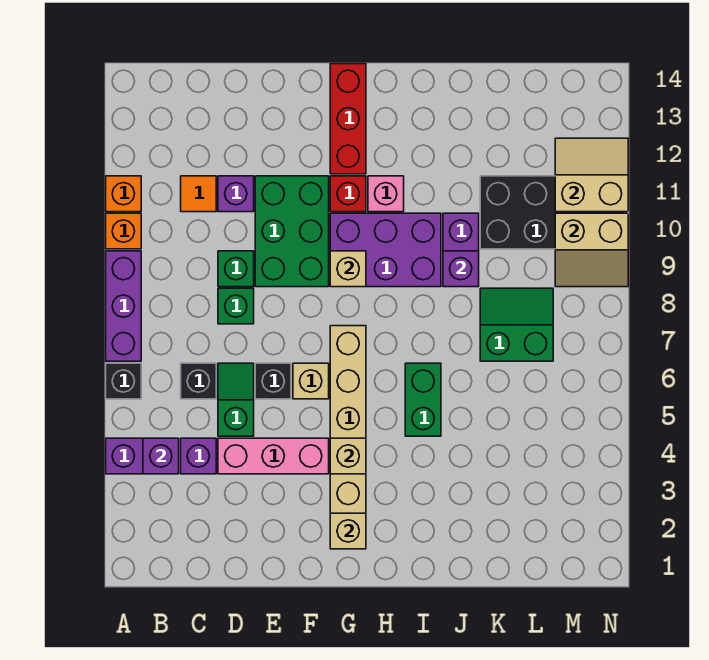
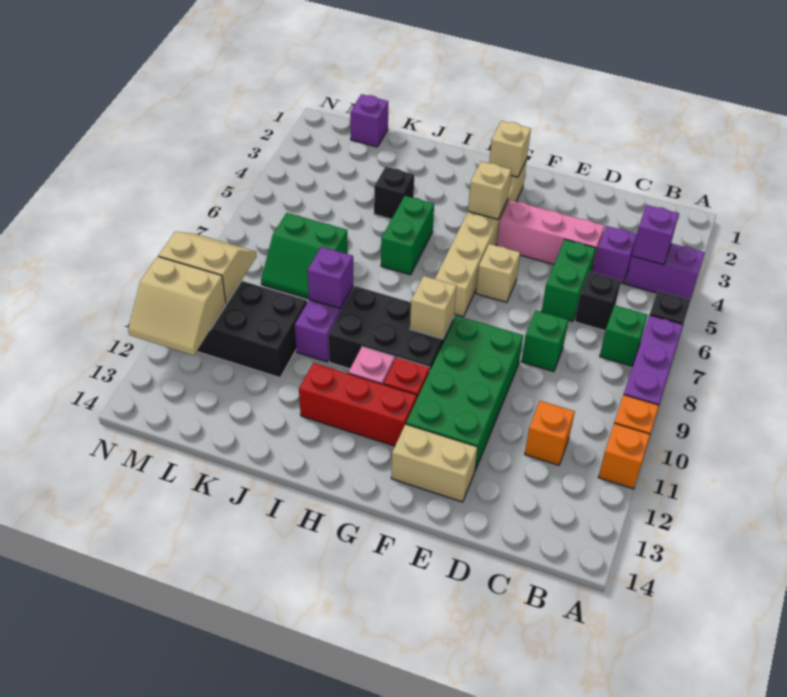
orange 1x1 tile [181,176,216,212] -> orange 1x1 brick [525,401,575,465]
green 1x2 slope [218,363,254,436] -> green 1x2 brick [541,239,596,321]
green 1x1 brick [218,251,254,287] -> green 1x1 brick moved to [600,305,647,366]
purple 1x1 brick [218,176,254,212] -> purple 1x1 brick moved to [350,94,388,147]
black 1x1 brick [255,363,291,399] -> black 1x1 brick moved to [374,167,414,219]
green 2x3 brick [255,176,329,287] -> green 2x4 brick [406,316,523,471]
none -> tan 1x2 brick [391,424,478,502]
purple 2x3 brick [330,213,441,287] -> black 2x3 brick [328,286,454,370]
red 1x3 brick [330,64,366,174] -> red 1x3 brick turned to [299,363,417,446]

